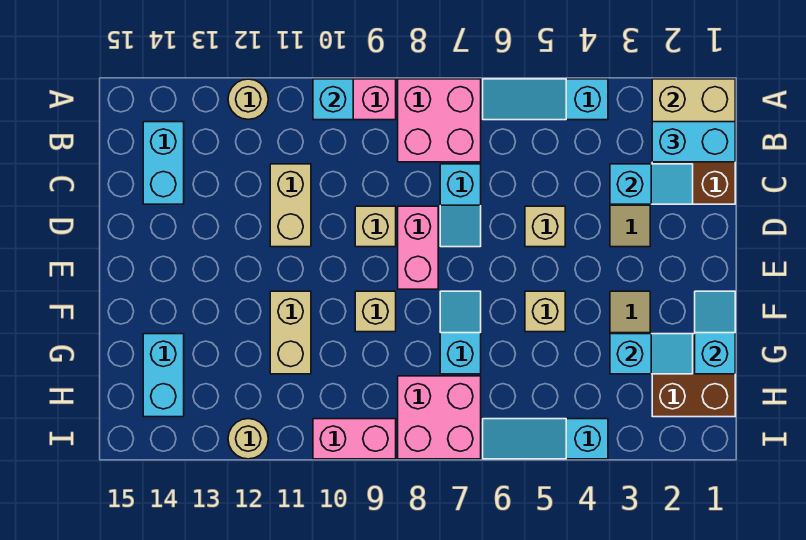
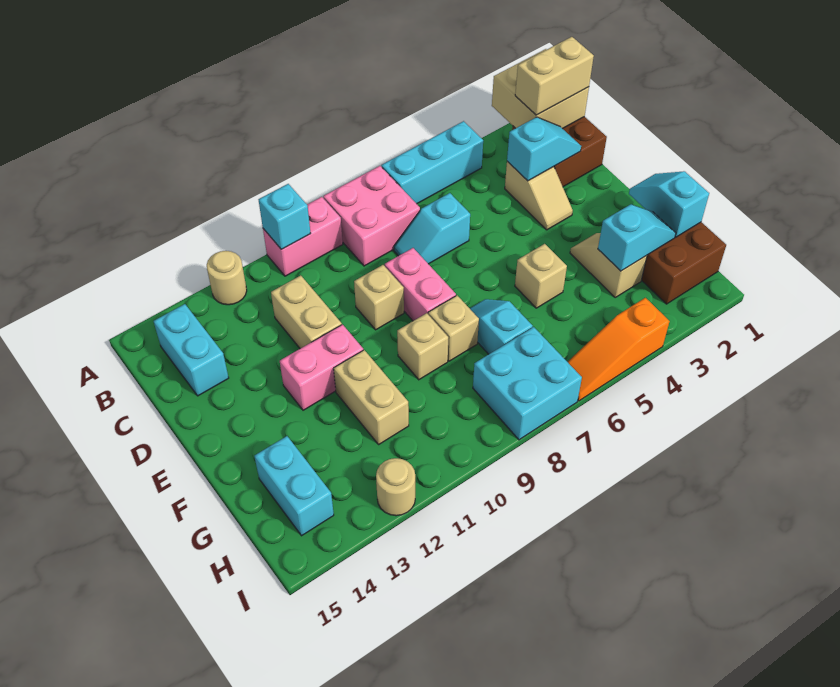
cyan 1x3 slope [483,79,608,120] -> cyan 1x3 brick [381,121,483,204]
cyan 1x2 brick [652,122,735,162] -> tan 1x2 brick [515,37,594,115]
cyan 1x2 slope [440,164,481,247] -> cyan 1x2 slope turned to [394,193,470,264]
tan 1x1 brick [525,206,565,247] -> tan 1x1 brick moved to [428,295,479,361]
pink 2x2 brick [398,376,481,459] -> cyan 2x2 brick [473,327,582,440]
cyan 1x3 slope [483,419,608,459] -> orange 1x3 slope [568,298,670,401]
pink 1x2 brick [313,419,396,459] -> pink 1x2 brick moved to [280,324,363,410]

